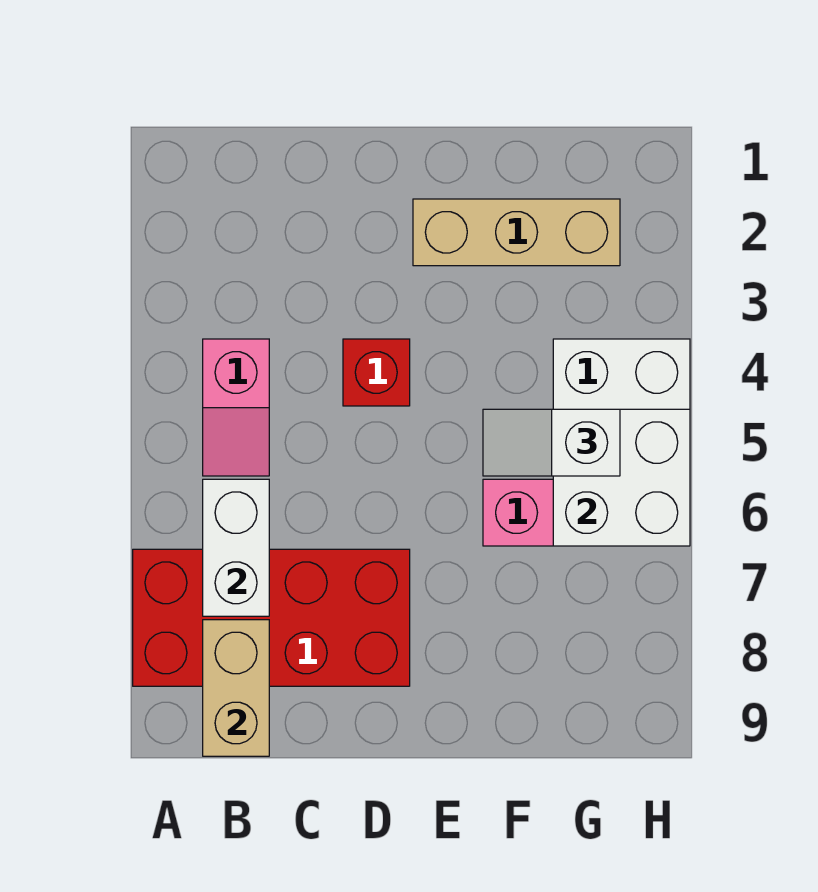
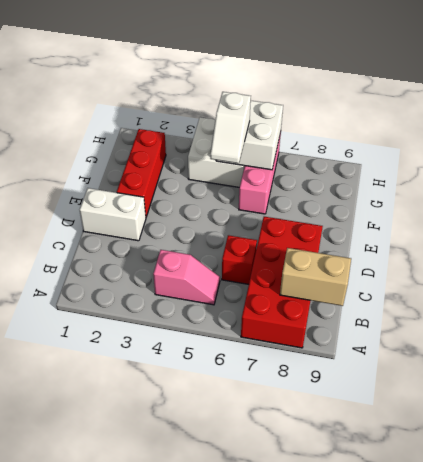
white 1x2 brick [203,479,269,616] -> white 1x2 brick moved to [80,188,146,241]
red 1x1 brick [343,339,410,406] -> red 1x1 brick moved to [222,235,257,284]
tan 1x3 brick [413,199,620,266] -> red 1x3 brick [117,129,166,217]

